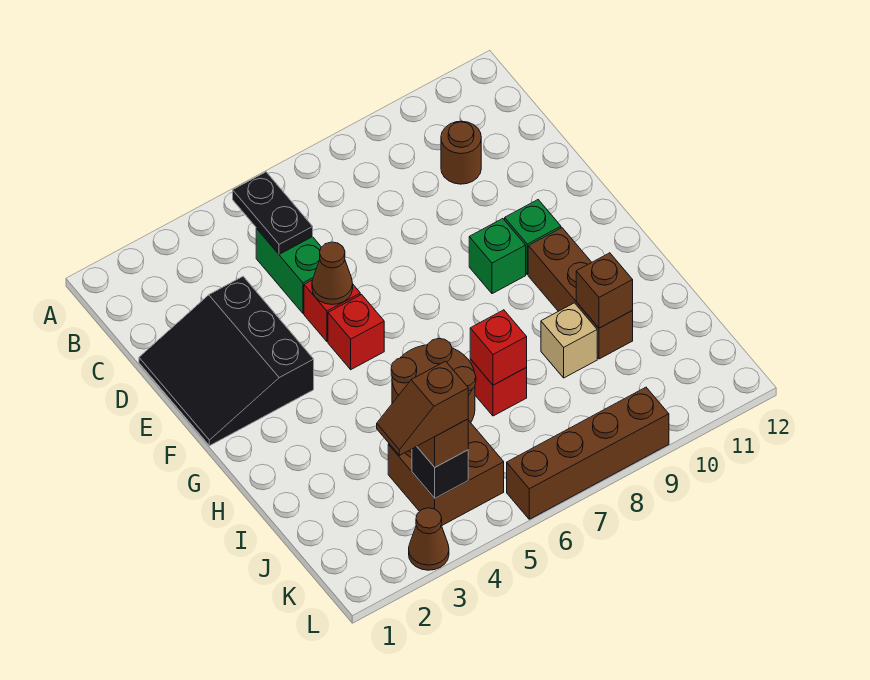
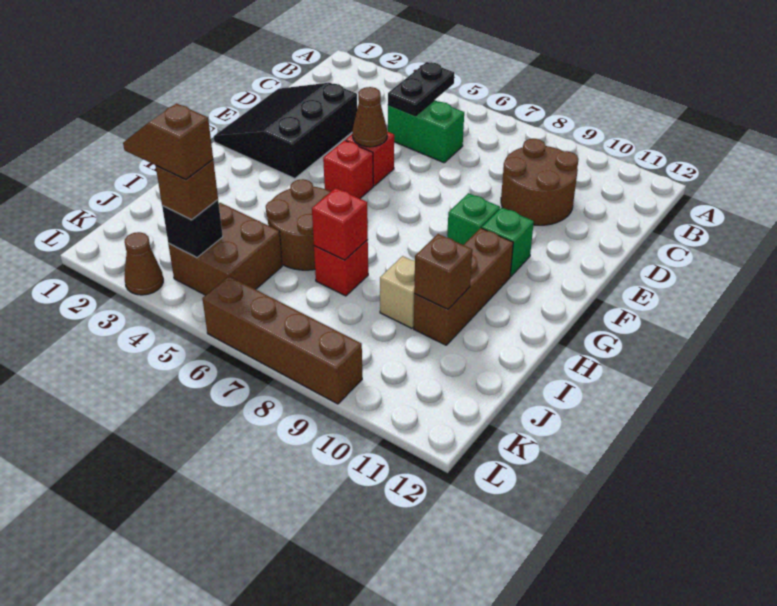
green 1x2 brick [256,228,321,313] -> green 1x2 brick turned to [388,100,464,163]
brown 1x1 round brick [441,121,481,184] -> brown 2x2 round brick [501,139,578,225]

